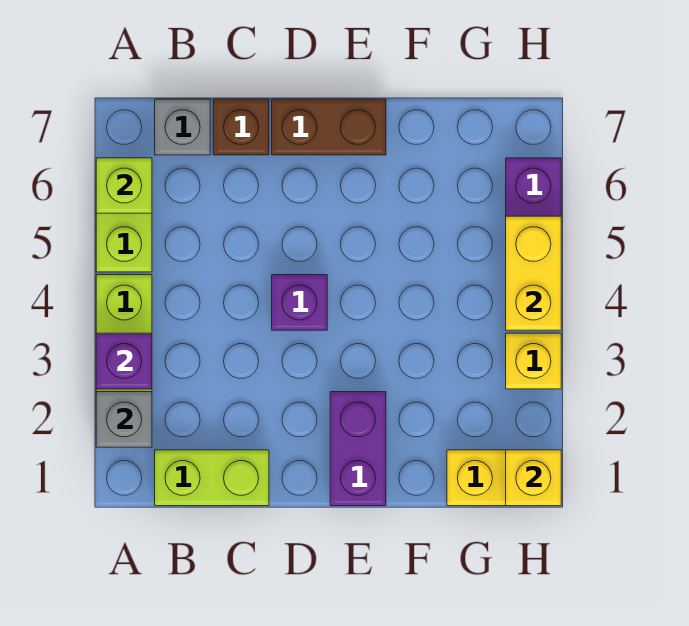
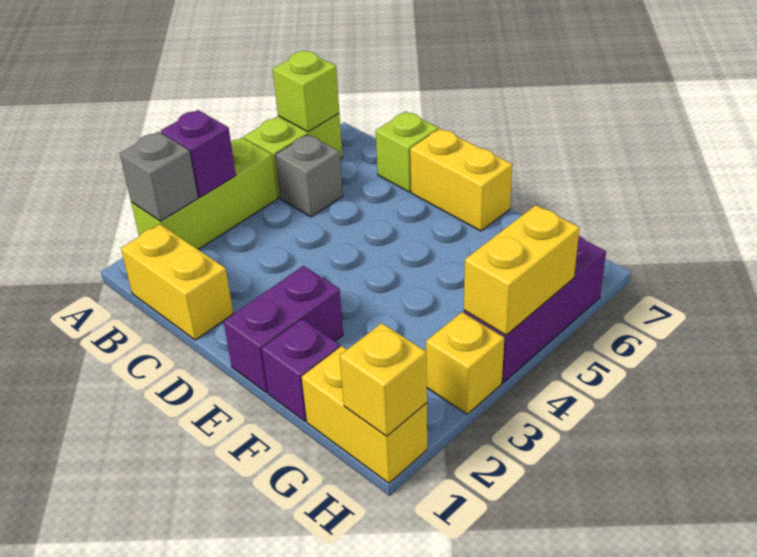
lime 1x2 brick [155,450,269,506] -> yellow 1x2 brick [121,224,233,340]
grey 1x1 brick [155,99,210,155] -> grey 1x1 brick moved to [275,135,343,217]
brown 1x1 brick [213,99,269,155] -> lime 1x1 brick [376,111,439,192]
purple 1x1 brick [272,275,327,330] -> purple 1x1 brick moved to [261,319,340,421]
brown 1x2 brick [272,99,386,155] -> yellow 1x2 brick [410,128,512,231]

